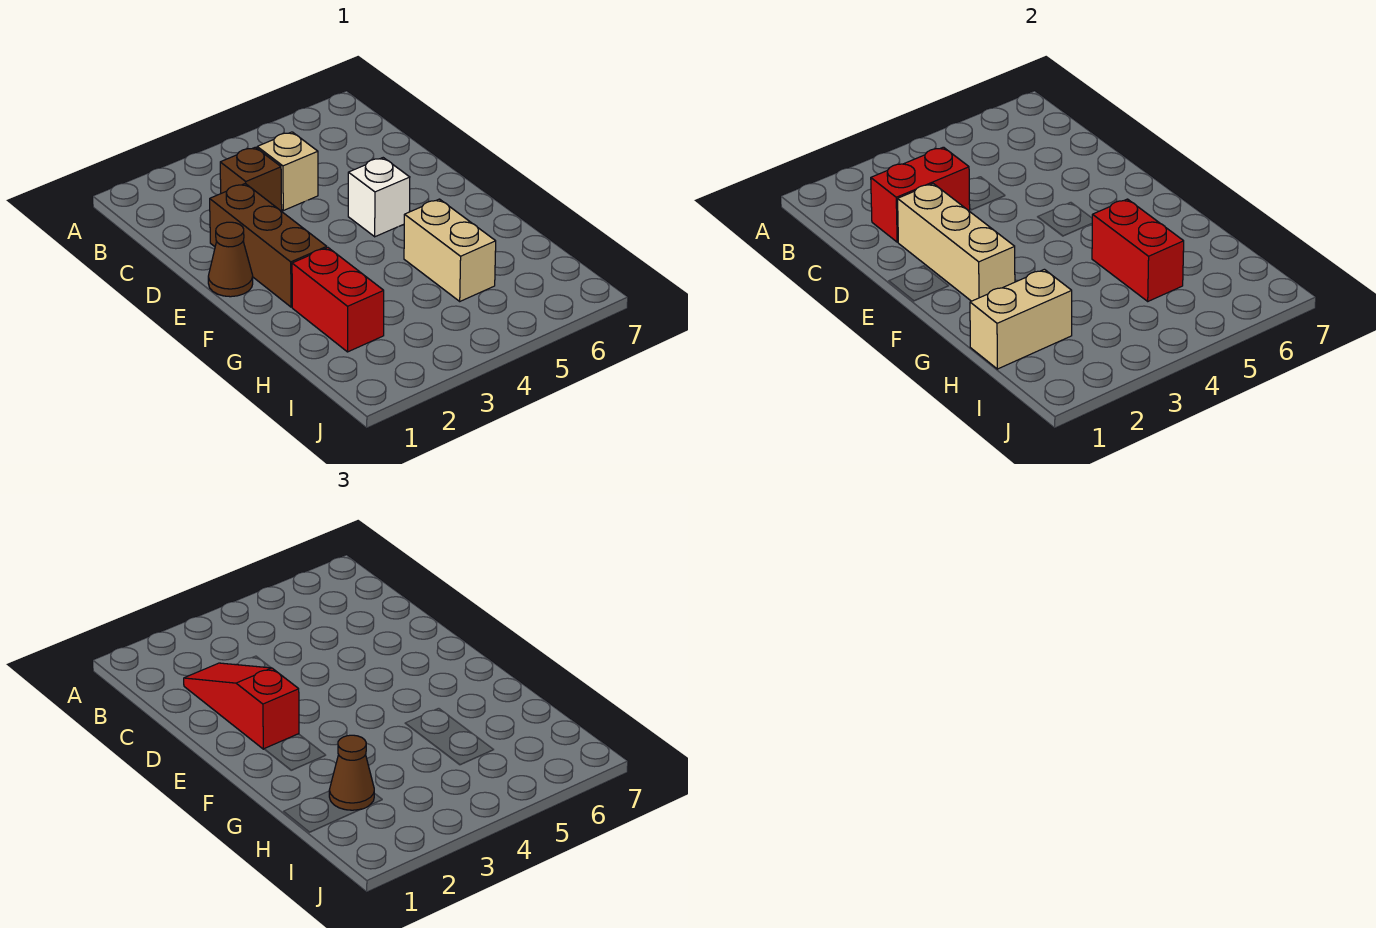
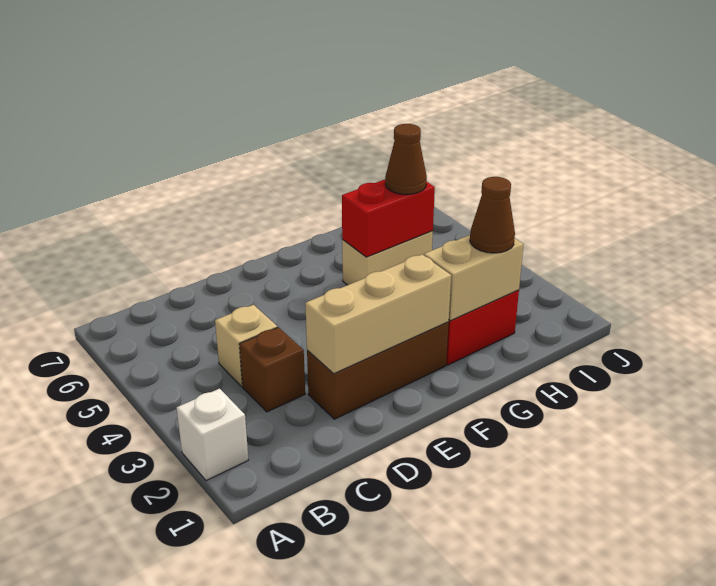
red 1x2 brick [871,147,970,242] -> none
red 1x3 slope [184,663,299,749] -> none
brown 1x1 cone [208,222,253,297] -> brown 1x1 cone moved to [385,124,427,195]
white 1x1 brick [348,158,410,237] -> white 1x1 brick moved to [177,389,248,481]
tan 1x2 brick [970,269,1072,369] -> tan 1x2 brick turned to [424,235,524,321]

